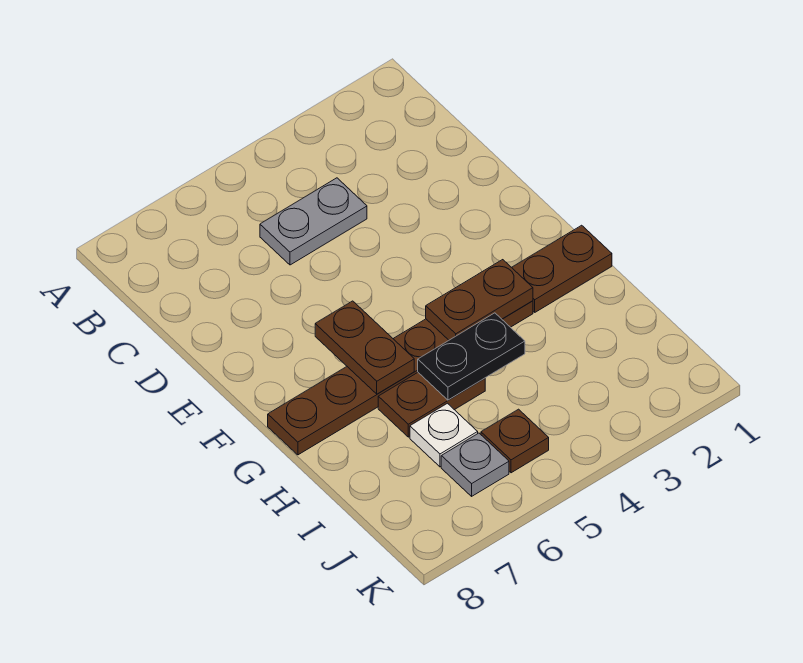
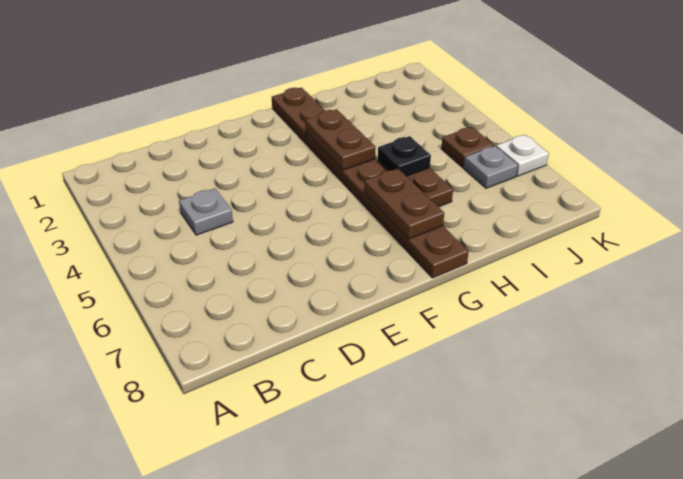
grey 1x2 plate [260,178,367,265] -> grey 1x1 plate [179,188,233,235]
brown 1x2 plate [315,301,414,394] -> brown 1x2 plate turned to [364,169,444,239]
black 1x2 plate [418,313,525,400] -> black 1x1 plate [378,136,431,176]
white 1x1 plate [410,403,478,467] -> white 1x1 plate moved to [496,135,549,176]

